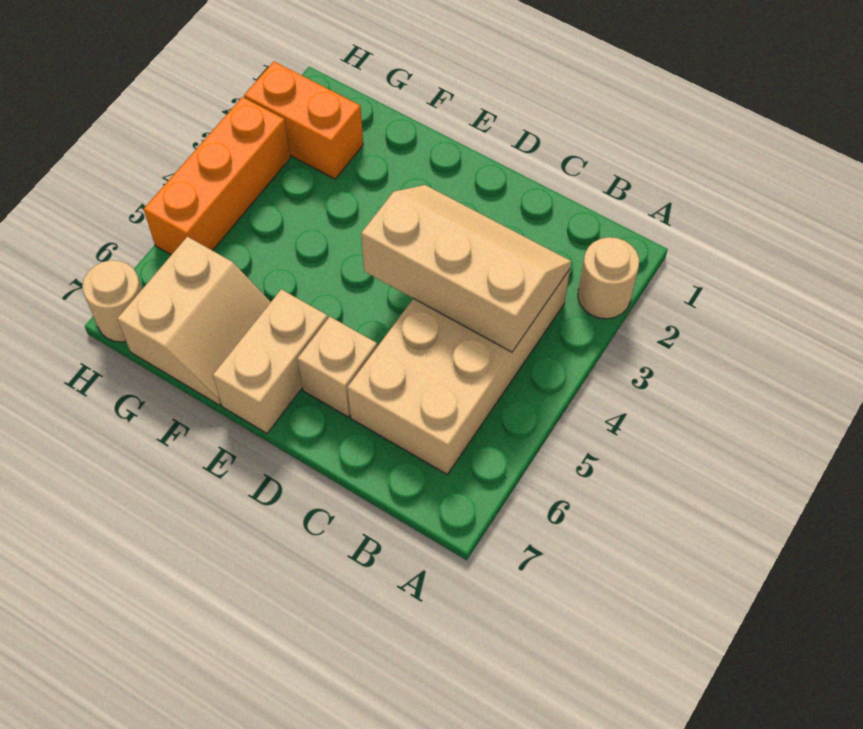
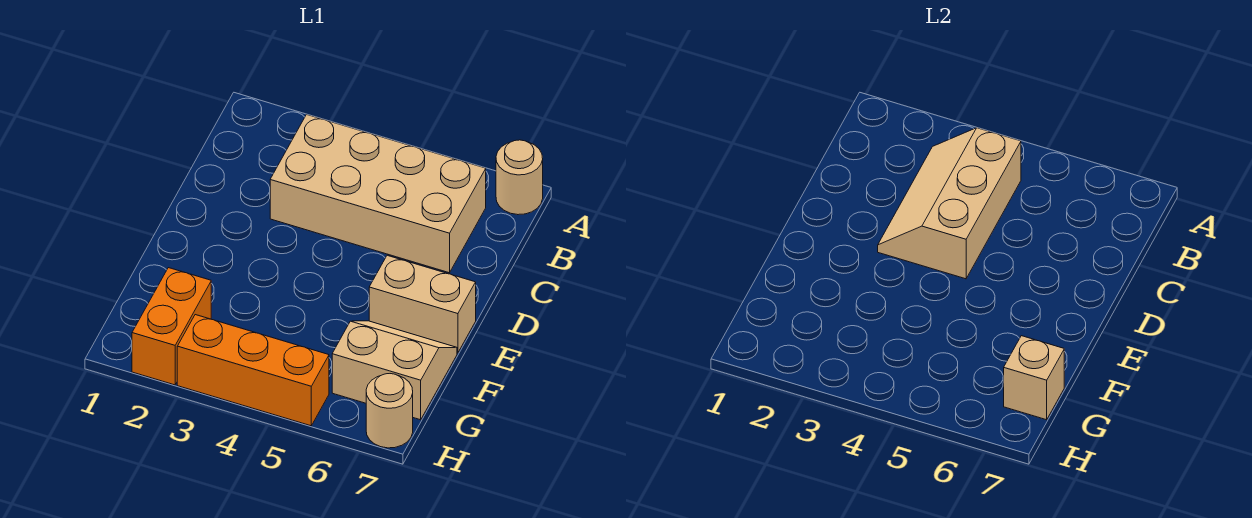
tan 1x1 round brick [578,237,639,319] -> tan 1x1 round brick moved to [496,140,543,215]
tan 1x1 brick [297,317,377,417] -> tan 1x1 brick moved to [1004,336,1064,420]

